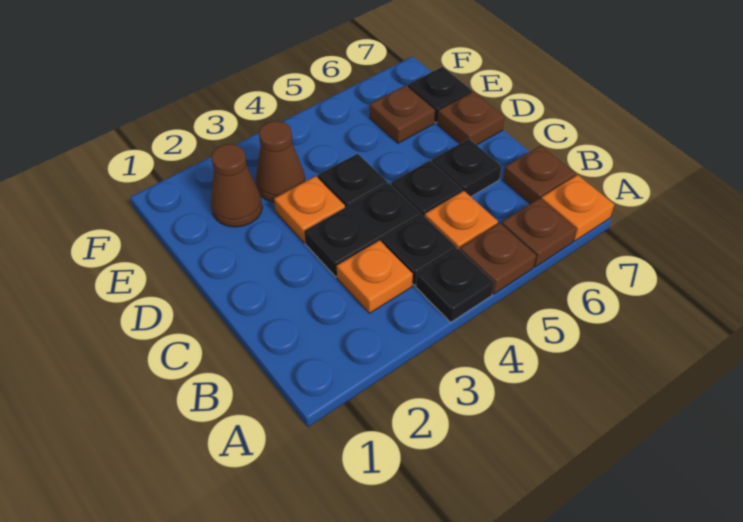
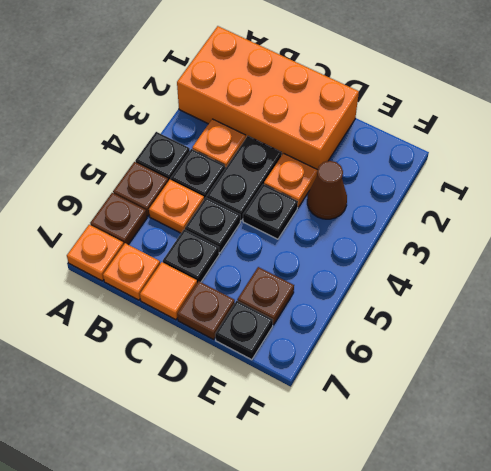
none -> orange 2x4 brick [177,26,359,170]
brown 1x1 plate [503,146,576,204] -> orange 1x1 plate [103,243,160,300]
none -> orange 1x1 tile [140,262,197,320]
brown 1x1 cone [211,144,262,227] -> none

